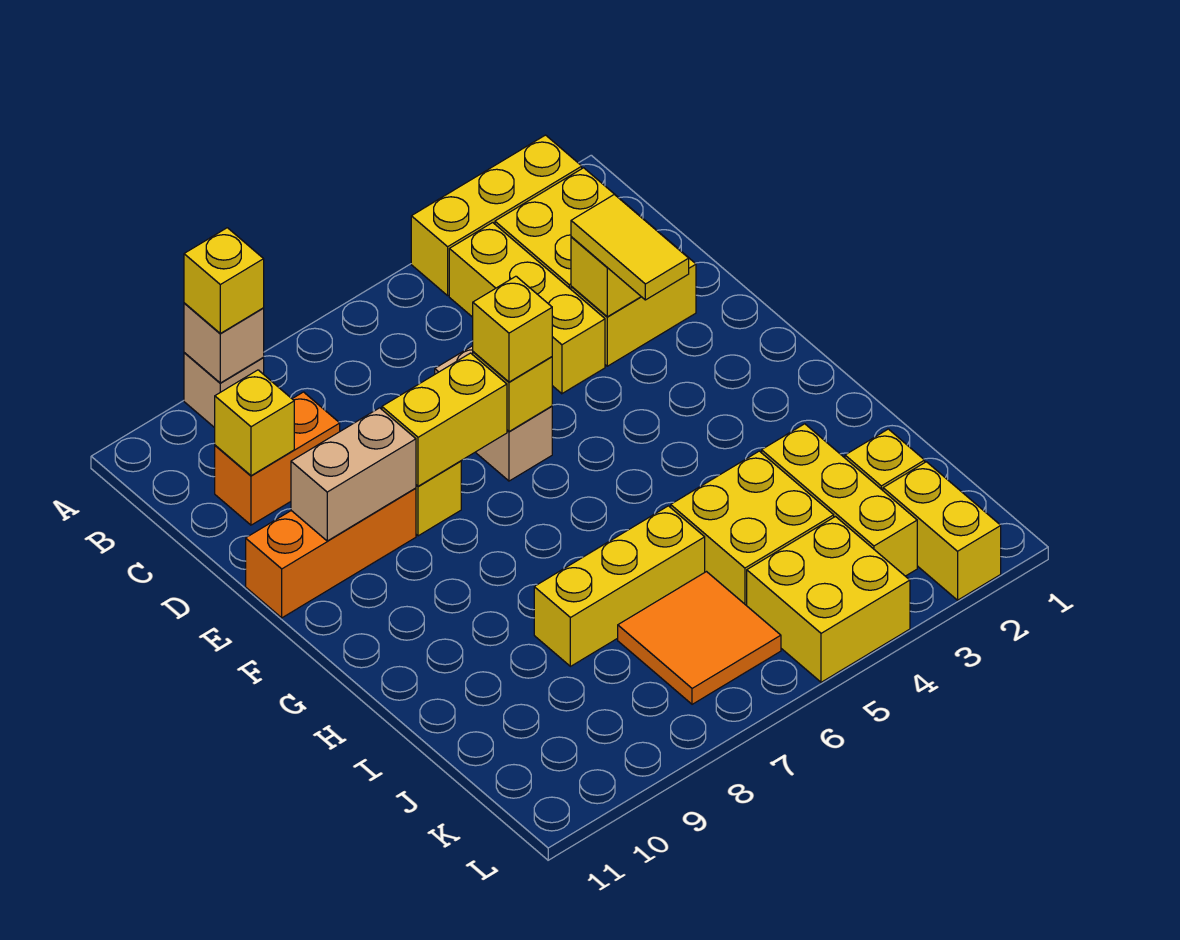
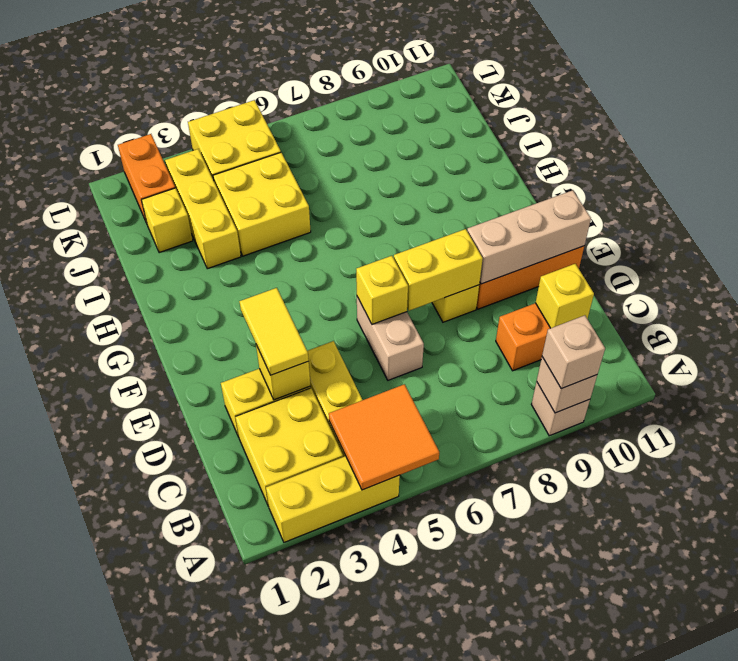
yellow 1x1 brick [184,228,264,333] -> tan 1x1 brick [542,315,605,389]
yellow 1x1 brick [473,276,552,382] -> none
tan 1x2 brick [291,408,416,541] -> tan 1x3 brick [467,190,591,284]
yellow 1x3 brick [534,506,705,666] -> none
orange 2x2 tile [618,572,781,704] -> orange 2x2 tile moved to [329,384,439,490]
yellow 1x2 brick [883,462,1001,600] -> orange 1x2 brick [118,134,175,223]

